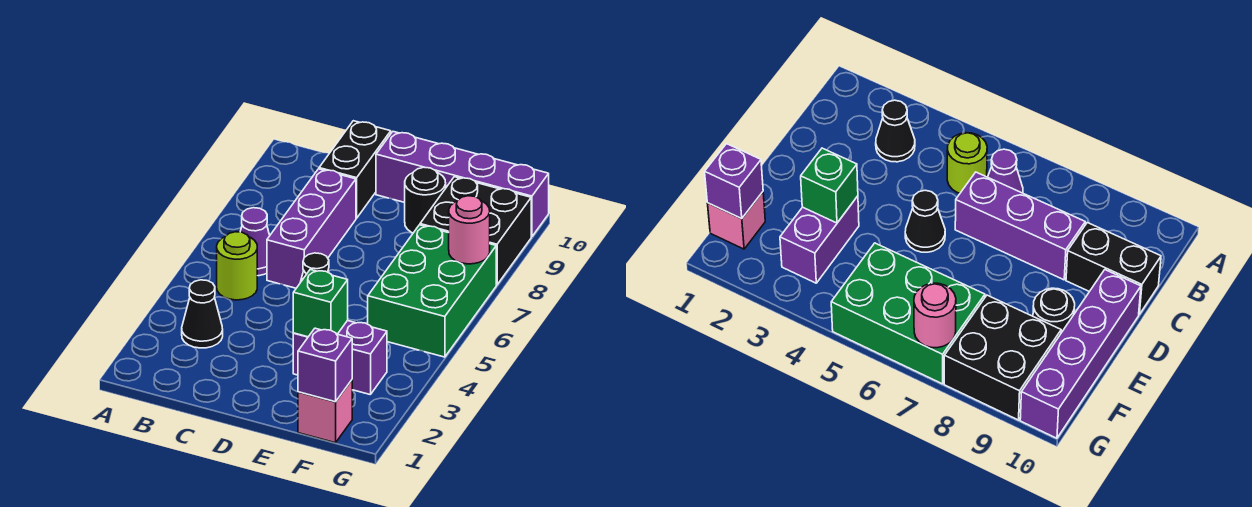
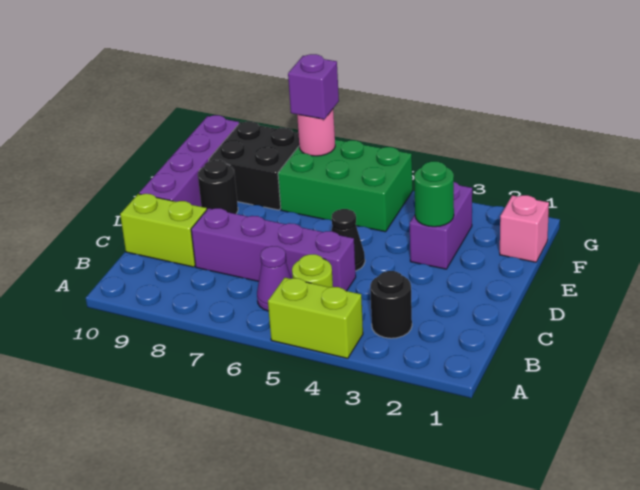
none -> lime 1x2 brick [268,278,363,358]
black 1x1 cone [182,280,223,348] -> black 1x1 round brick [370,271,412,338]
purple 1x3 brick [267,169,356,288] -> purple 1x4 brick [191,208,356,291]
black 1x2 brick [319,121,391,218] -> lime 1x2 brick [120,194,207,267]
green 1x1 brick [293,270,348,337] -> green 1x1 round brick [414,161,454,227]
purple 1x1 brick [298,328,352,402] -> purple 1x1 brick moved to [288,54,339,119]

